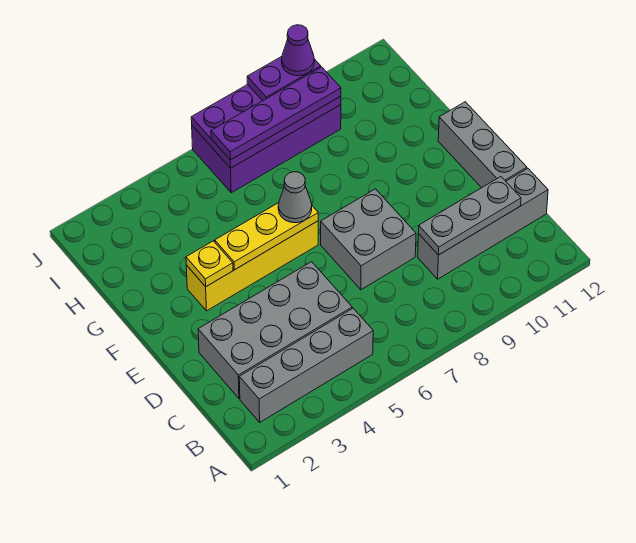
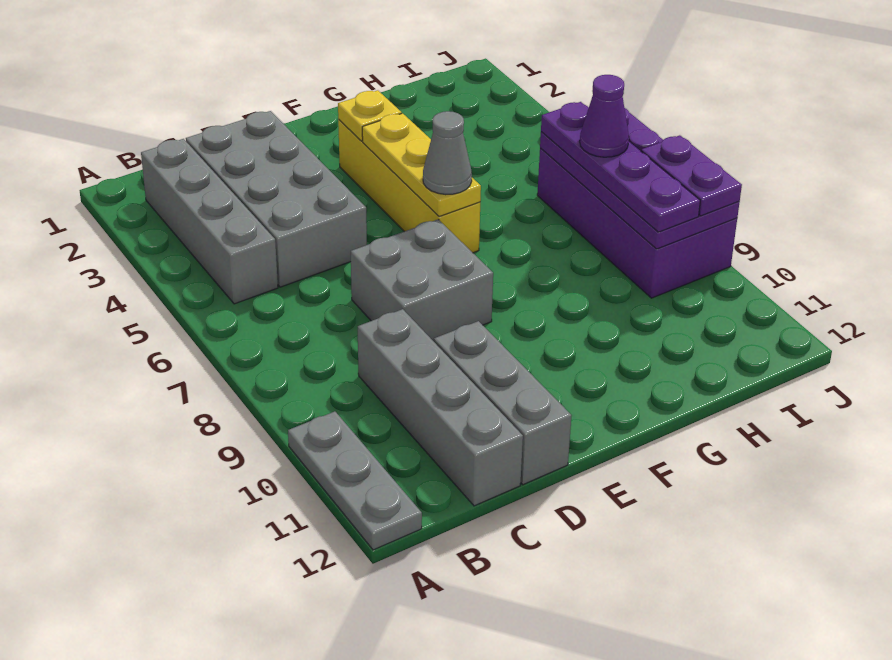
grey 1x3 plate [418,177,521,255] -> grey 1x3 plate moved to [288,411,422,550]
grey 1x3 brick [438,102,527,188] -> grey 1x3 brick turned to [434,321,572,485]
purple 1x1 cone [282,25,314,76] -> purple 1x1 cone moved to [580,75,629,157]

